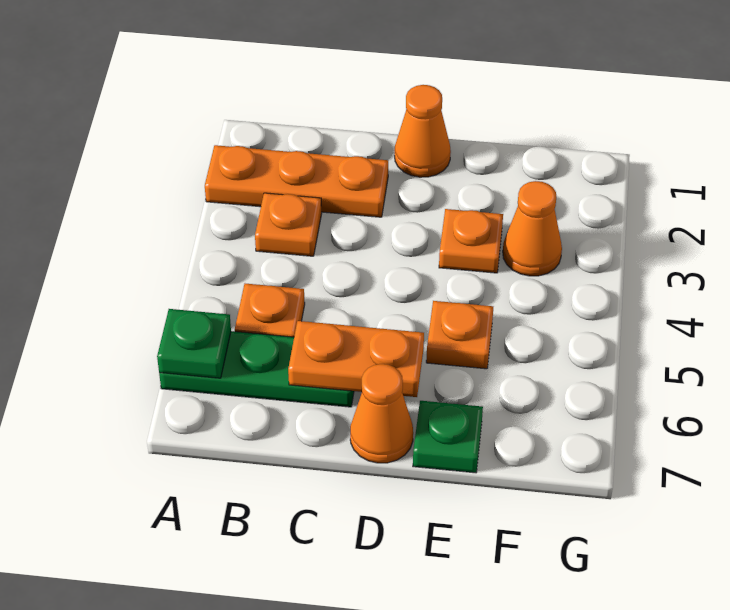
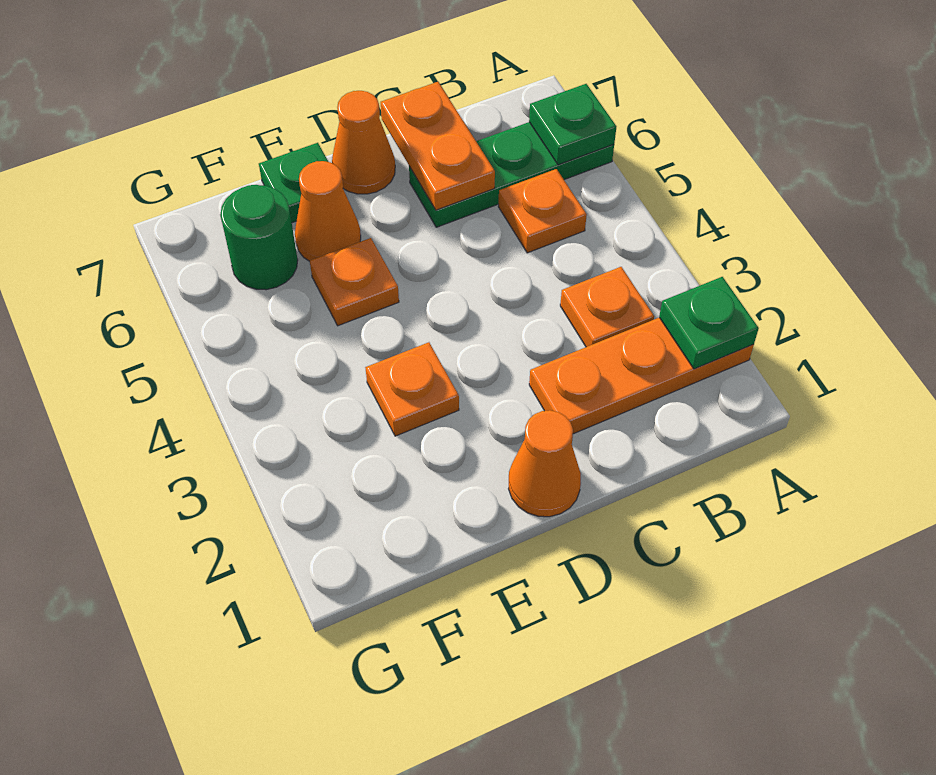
none -> green 1x1 plate [659,277,759,369]
orange 1x2 plate [288,321,424,397] -> orange 1x2 plate turned to [381,82,495,210]
orange 1x1 cone [503,181,562,276] -> orange 1x1 cone moved to [295,161,361,261]
none -> green 1x1 round brick [220,185,298,290]

